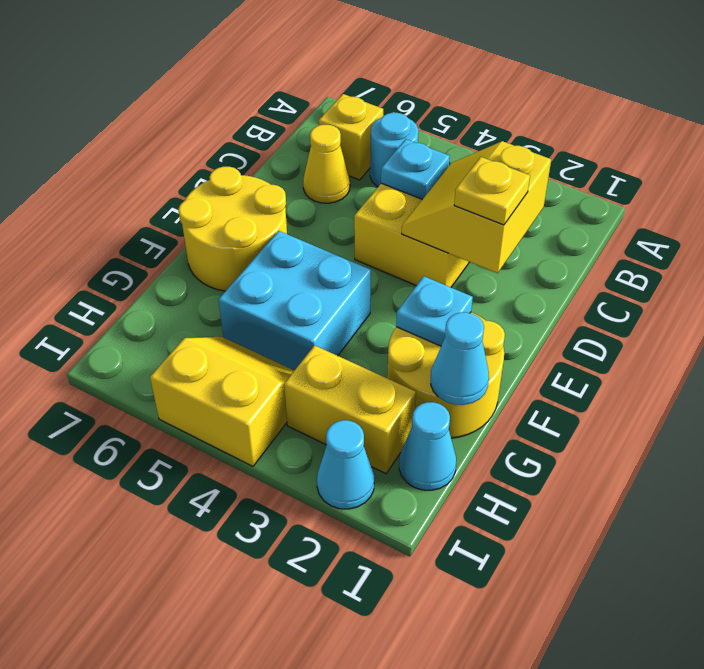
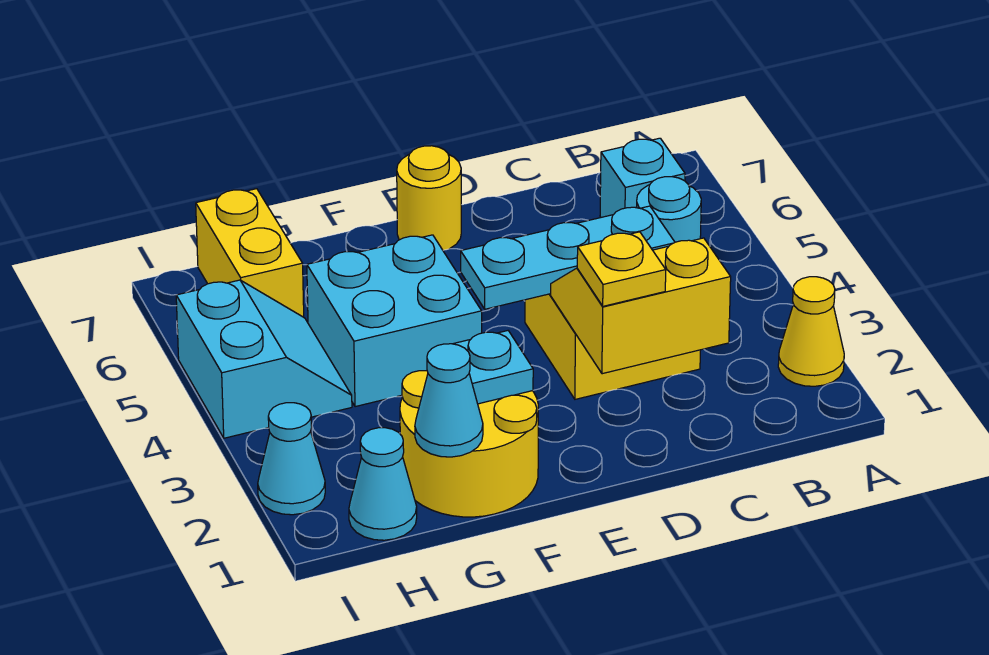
yellow 1x1 brick [319,94,383,180] -> cyan 1x1 brick [600,138,685,217]
cyan 1x1 plate [381,139,450,199] -> cyan 1x3 plate [461,206,675,309]
yellow 1x1 cone [303,125,350,203] -> yellow 1x1 cone moved to [778,277,844,386]
yellow 2x2 round brick [178,167,287,291] -> yellow 1x1 round brick [397,146,461,250]
yellow 1x2 brick [284,345,416,474] -> yellow 1x2 brick moved to [196,189,304,317]
yellow 2x2 slope [150,337,295,466] -> cyan 2x2 slope [176,280,352,438]

